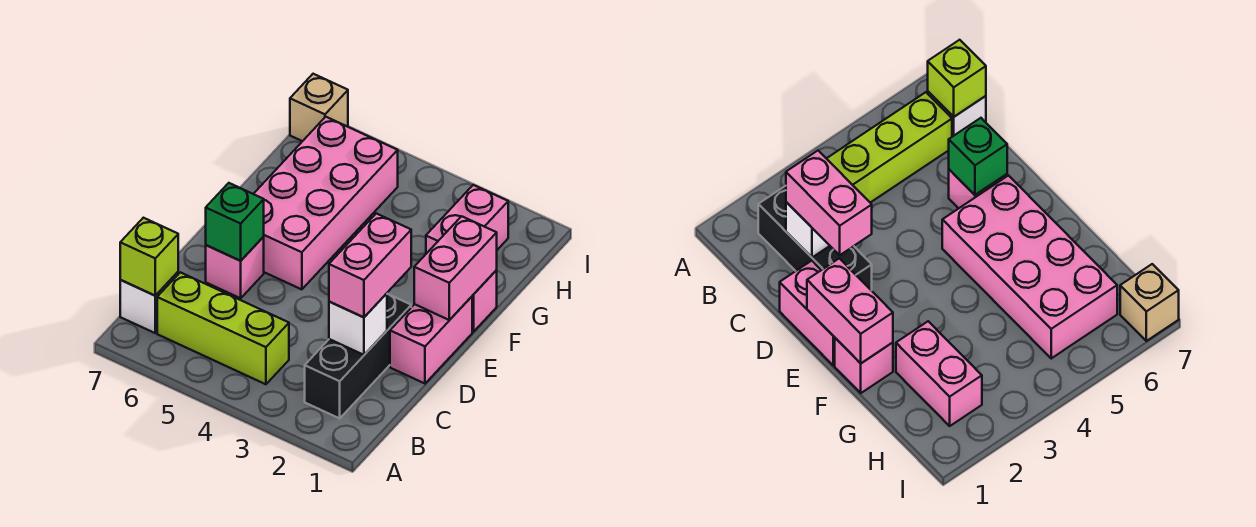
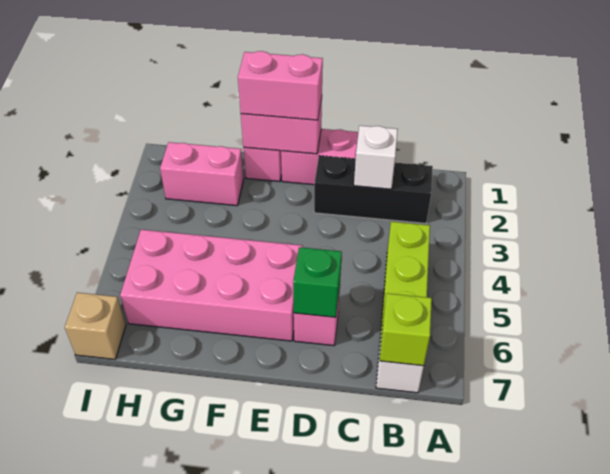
pink 1x2 brick [329,213,411,317] -> pink 1x2 brick moved to [238,51,323,120]

